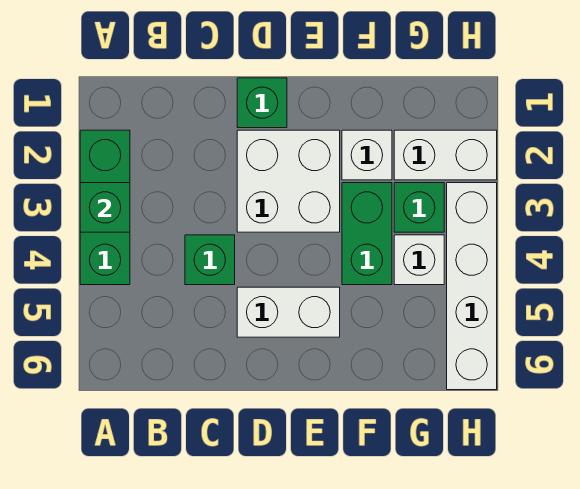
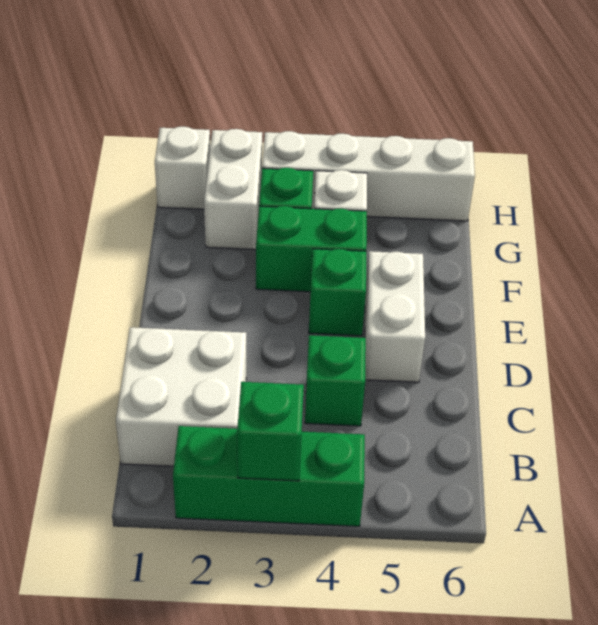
green 1x1 brick [237,78,287,128] -> green 1x1 brick moved to [309,249,366,336]
white 2x2 brick [237,130,340,232] -> white 2x2 brick moved to [116,327,246,466]
white 1x1 brick [342,130,392,180] -> white 1x1 brick moved to [155,126,210,209]

